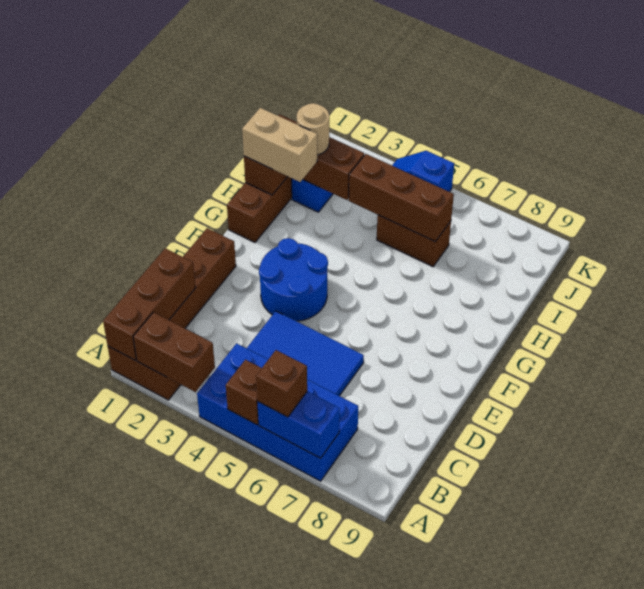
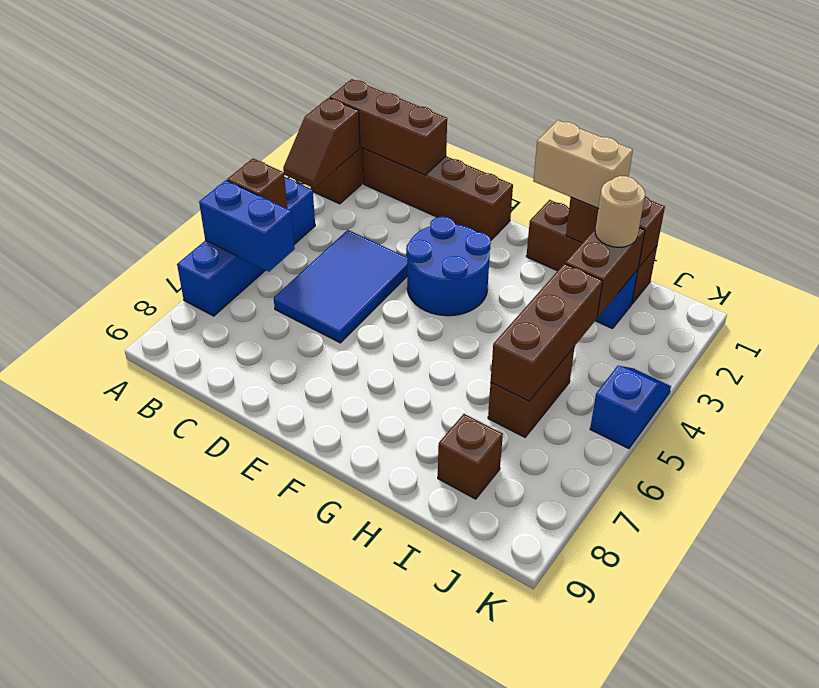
brown 1x2 brick [133,312,215,392] -> brown 1x2 slope [283,98,360,188]
blue 2x4 brick [197,343,358,481] -> blue 1x4 brick [177,177,315,316]
blue 1x2 brick [257,392,340,458] -> blue 1x2 brick turned to [199,180,294,272]
brown 1x1 brick [256,350,307,417] -> brown 1x1 brick moved to [438,414,503,499]
tan 1x2 brick [242,108,317,182] -> tan 1x2 brick turned to [533,120,633,209]

